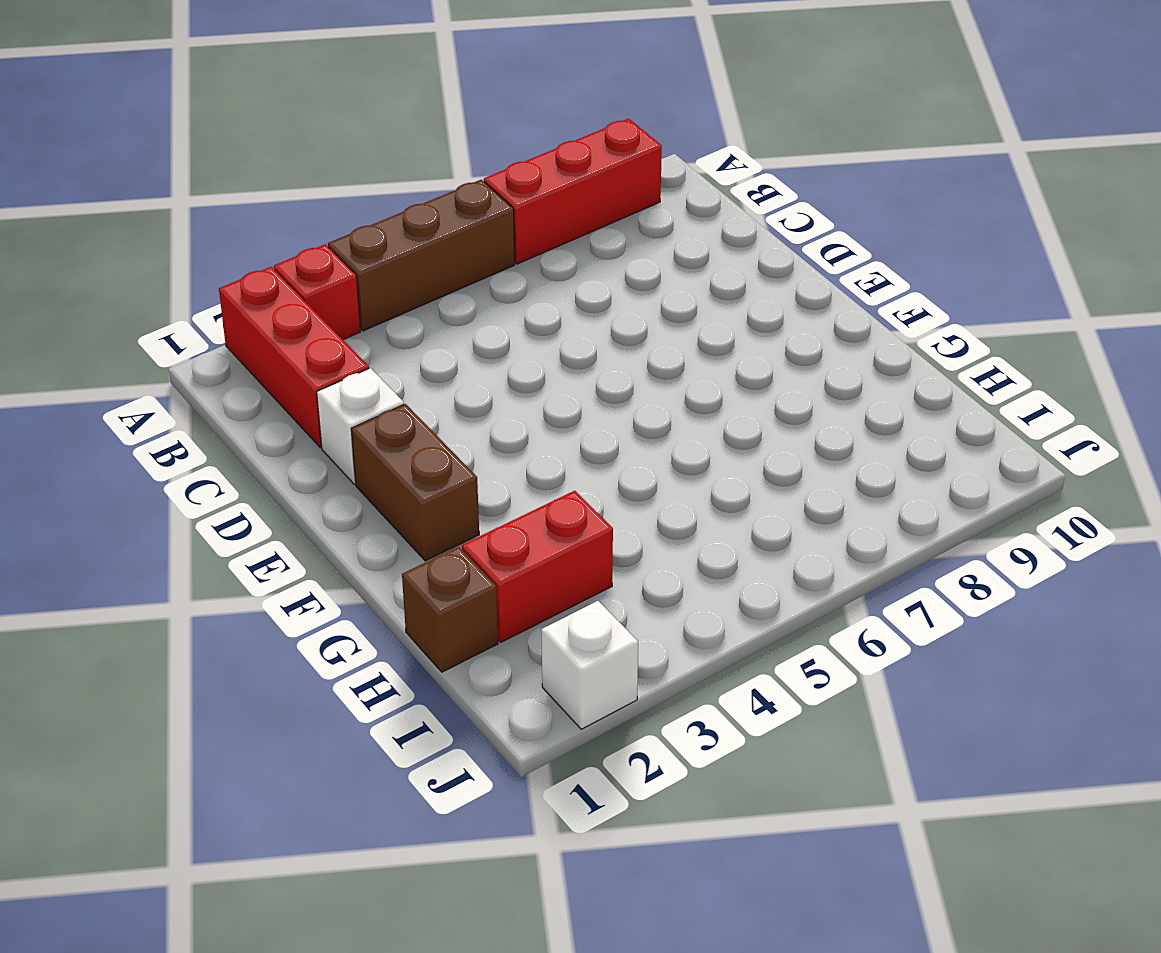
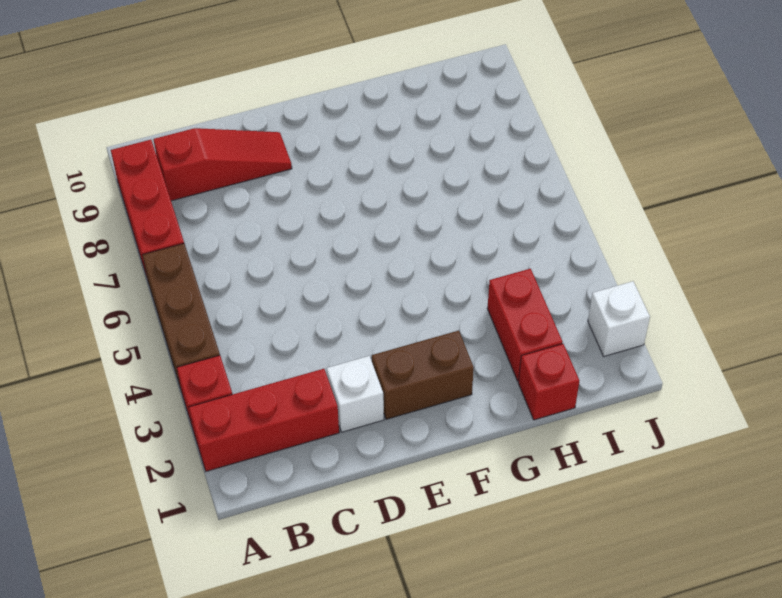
none -> red 1x3 slope [153,128,292,201]
brown 1x1 brick [402,547,498,672] -> red 1x1 brick [518,344,579,420]

